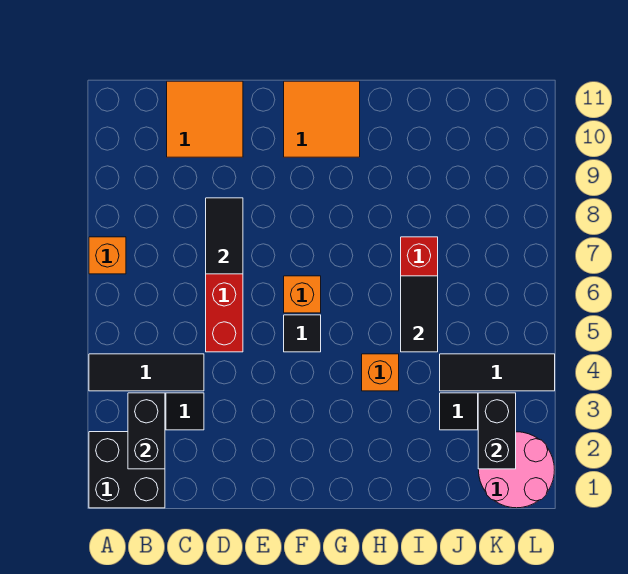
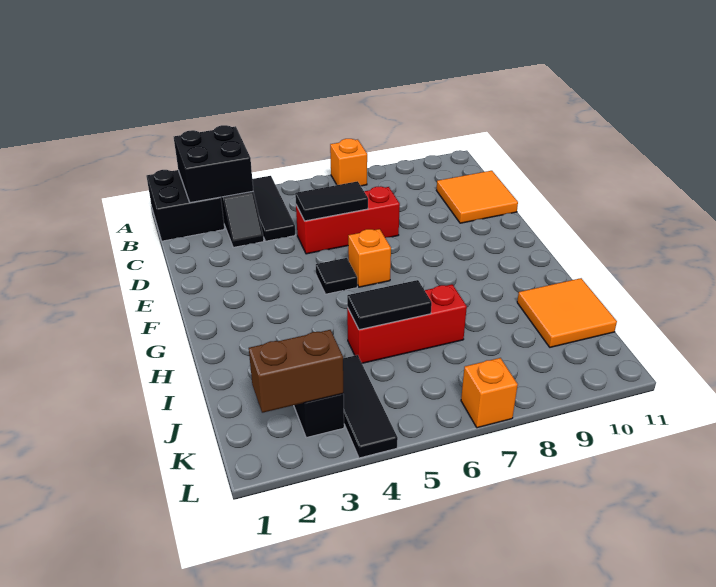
black 1x2 brick [128,393,165,469] -> black 2x2 brick [174,125,253,203]
black 1x2 tile [206,198,243,274] -> black 1x2 tile moved to [295,181,368,221]
orange 2x2 tile [284,81,360,157] -> orange 2x2 tile moved to [517,278,617,347]
orange 1x1 brick [362,354,399,391] -> orange 1x1 brick moved to [461,358,518,428]
pink 2x2 round brick [479,432,554,508] -> none
black 1x2 brick [478,393,516,469] -> brown 1x2 brick [249,330,343,413]

